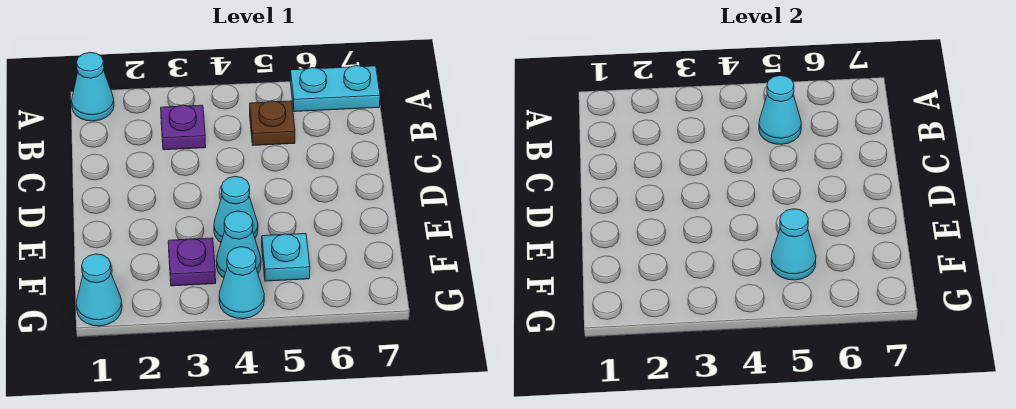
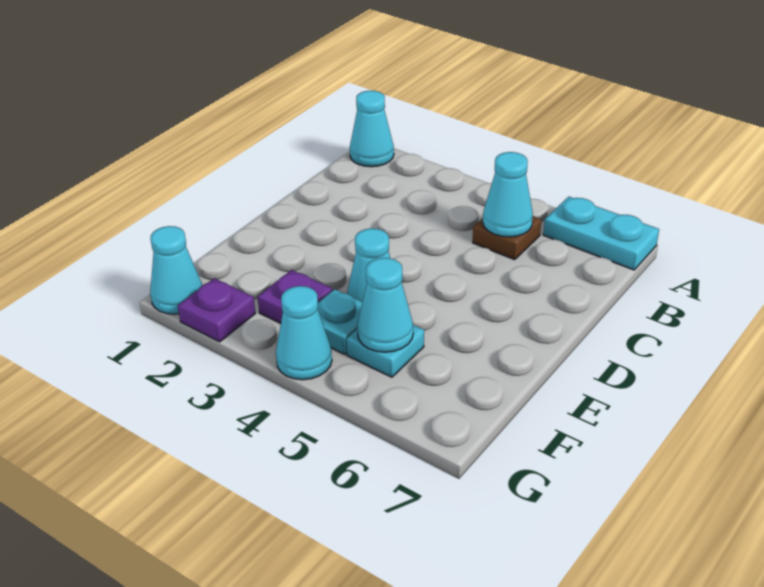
purple 1x1 plate [161,105,206,150] -> purple 1x1 plate moved to [178,278,255,342]
cyan 1x1 cone [216,211,261,278] -> cyan 1x1 plate [318,289,362,354]

